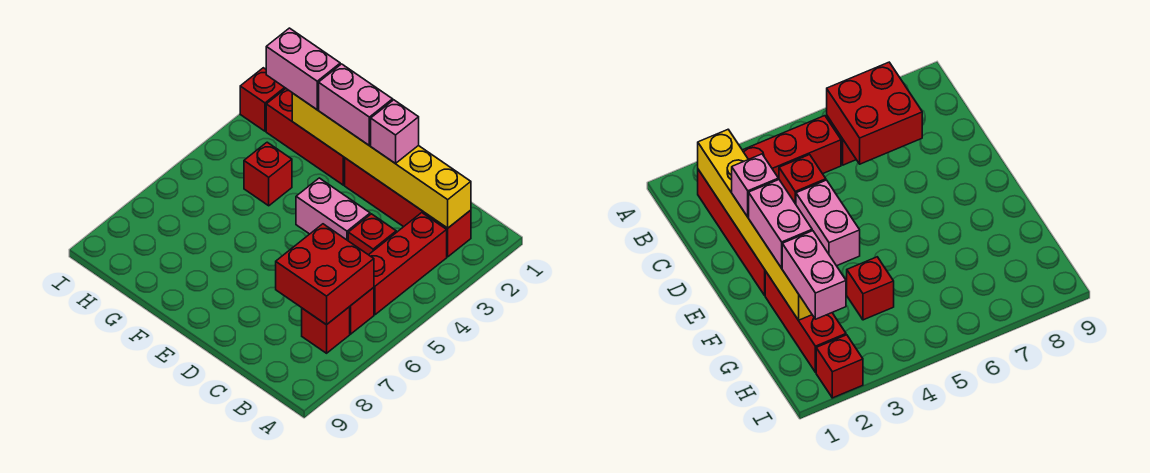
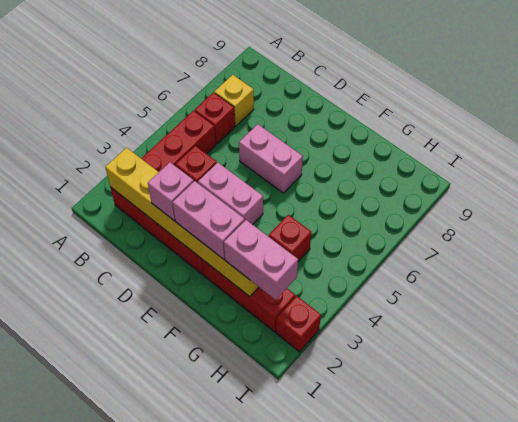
red 2x2 brick [276,224,374,325] -> none
red 1x1 brick [302,307,350,353] -> yellow 1x1 brick [214,75,254,126]
none -> pink 1x2 brick [239,124,303,193]

